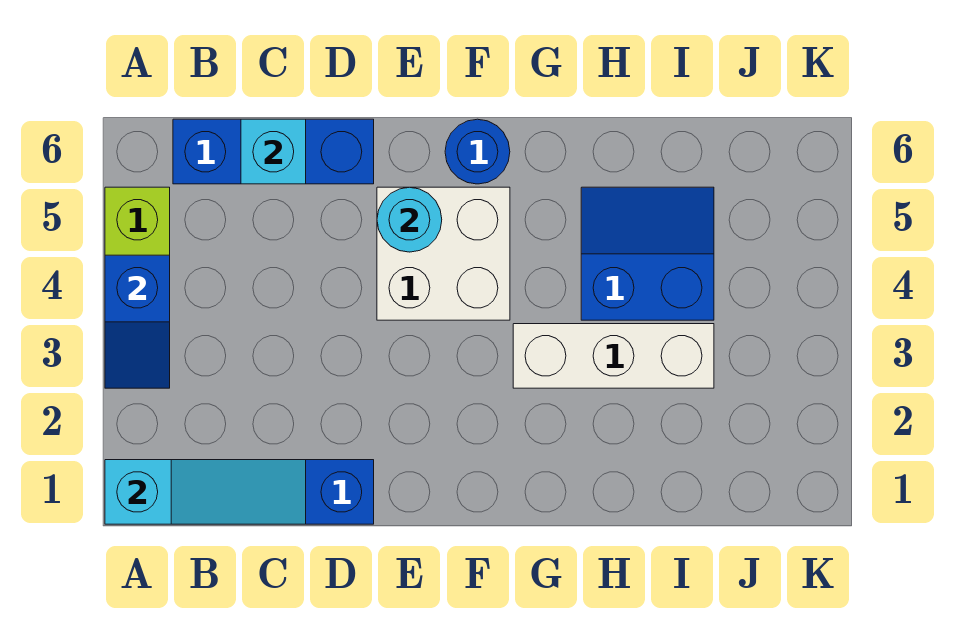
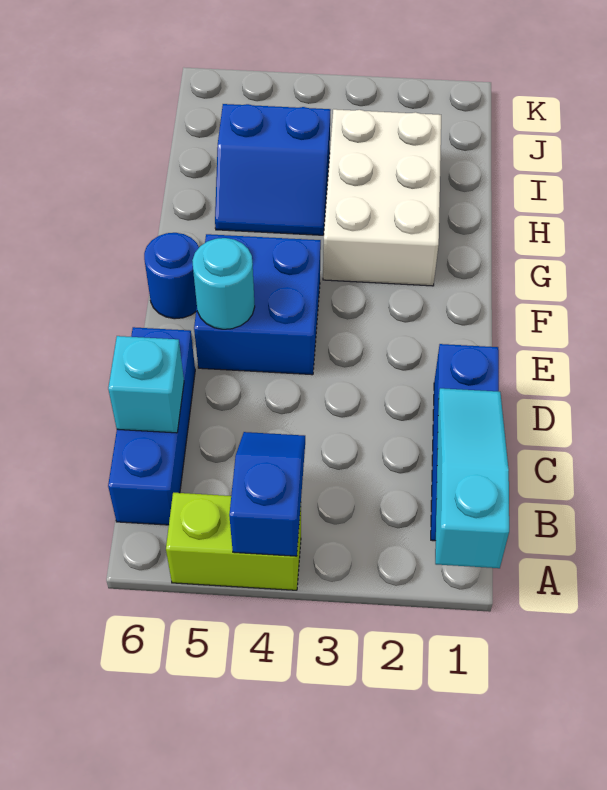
blue 1x2 slope [105,255,170,388] -> blue 1x2 slope turned to [229,432,305,556]
white 2x2 brick [377,187,510,320] -> blue 2x2 brick [194,234,321,375]
white 1x3 brick [513,324,714,388] -> white 2x3 brick [323,109,441,286]
blue 2x2 slope [581,187,714,320] -> blue 2x2 slope turned to [215,104,330,235]

